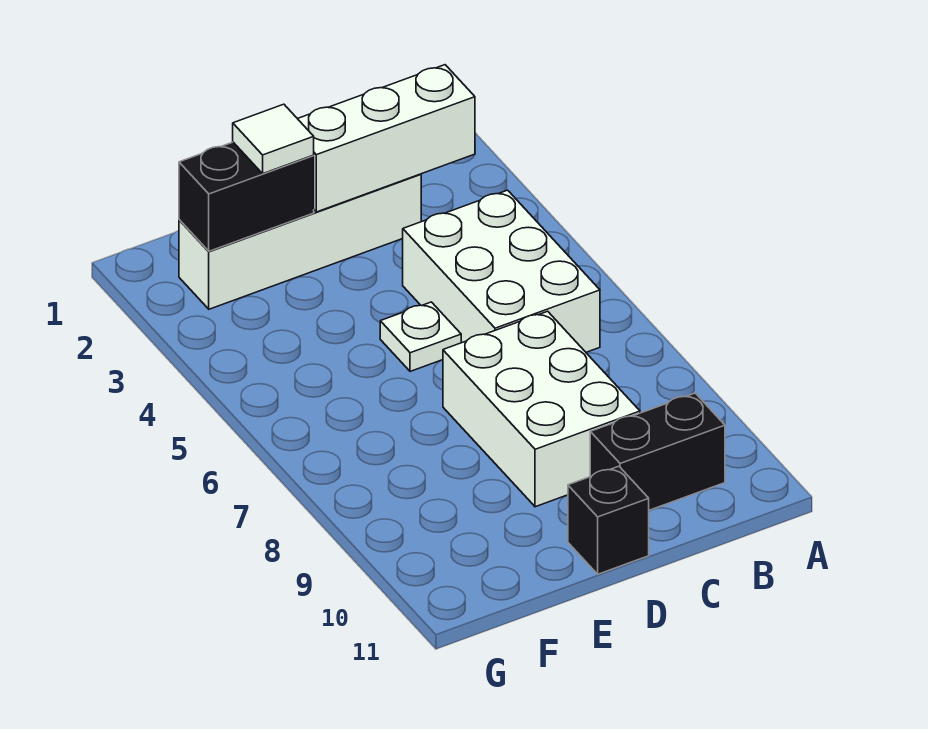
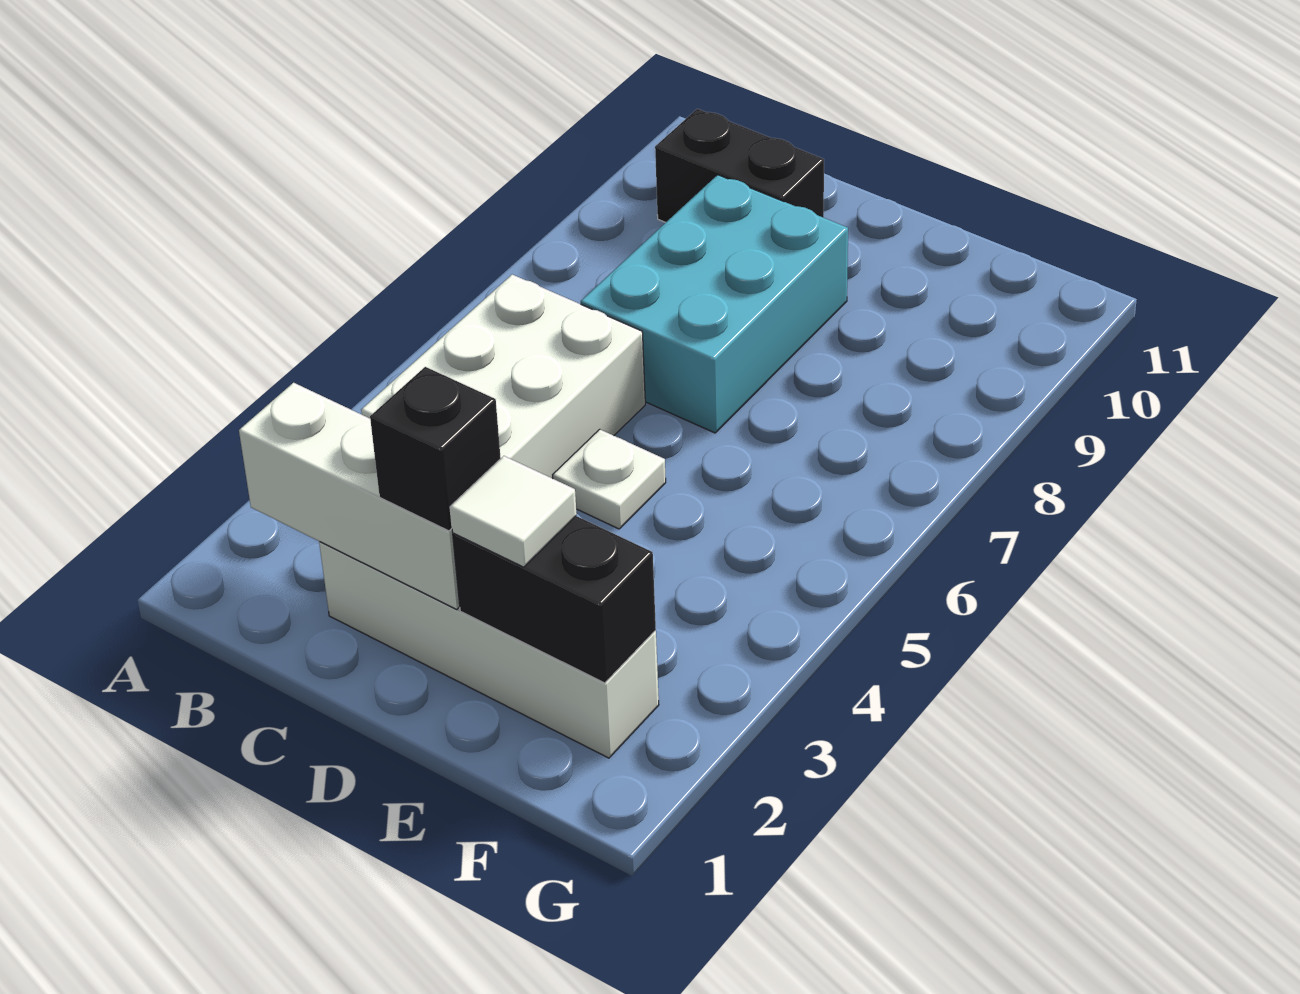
white 2x3 brick [443,311,640,507] -> cyan 2x3 brick [581,175,848,433]
black 1x1 brick [568,466,649,574] -> black 1x1 brick moved to [370,367,501,531]

